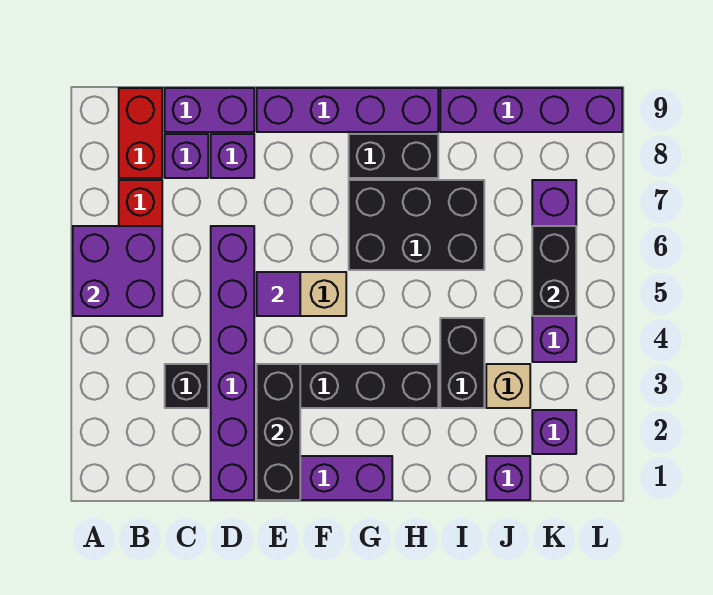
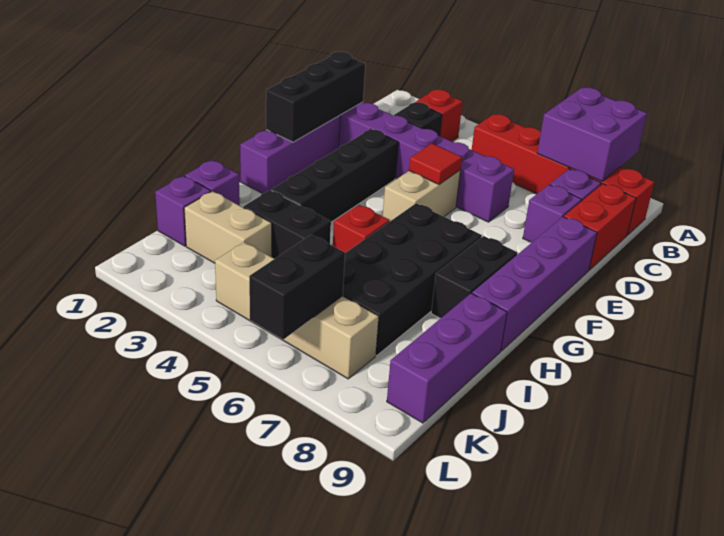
purple 2x2 brick [73,226,162,316] -> purple 2x2 brick moved to [537,88,647,181]
none -> red 1x1 brick [416,90,463,141]
purple 1x2 brick [165,88,254,132] -> red 1x2 brick [564,184,636,270]
black 1x3 brick [257,364,300,500] -> black 1x3 brick turned to [266,52,365,142]
purple 1x1 tile [257,272,300,316] -> red 1x1 tile [409,144,462,184]
black 2x3 brick [349,180,484,270] -> black 2x4 brick [343,203,482,355]
none -> red 1x1 brick [333,205,390,253]
purple 1x4 brick [440,88,622,132] -> purple 1x3 brick [387,293,507,423]
tan 1x1 brick [486,364,530,408] -> tan 1x2 brick [184,191,272,263]
purple 1x1 brick [532,410,576,454] -> purple 1x1 brick moved to [185,160,240,205]
purple 1x4 brick [532,180,576,362] -> tan 1x4 brick [215,242,379,379]
black 1x2 brick [532,226,576,316] -> black 1x2 brick turned to [249,235,345,339]

